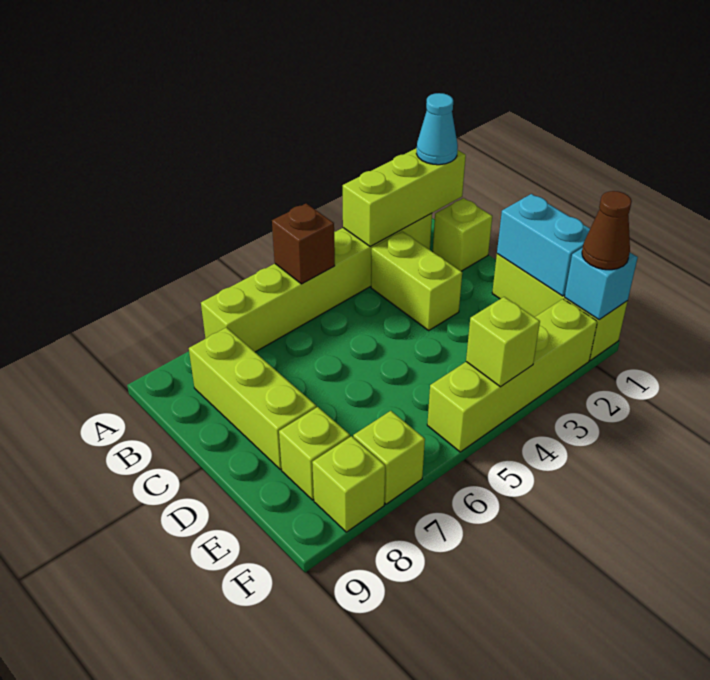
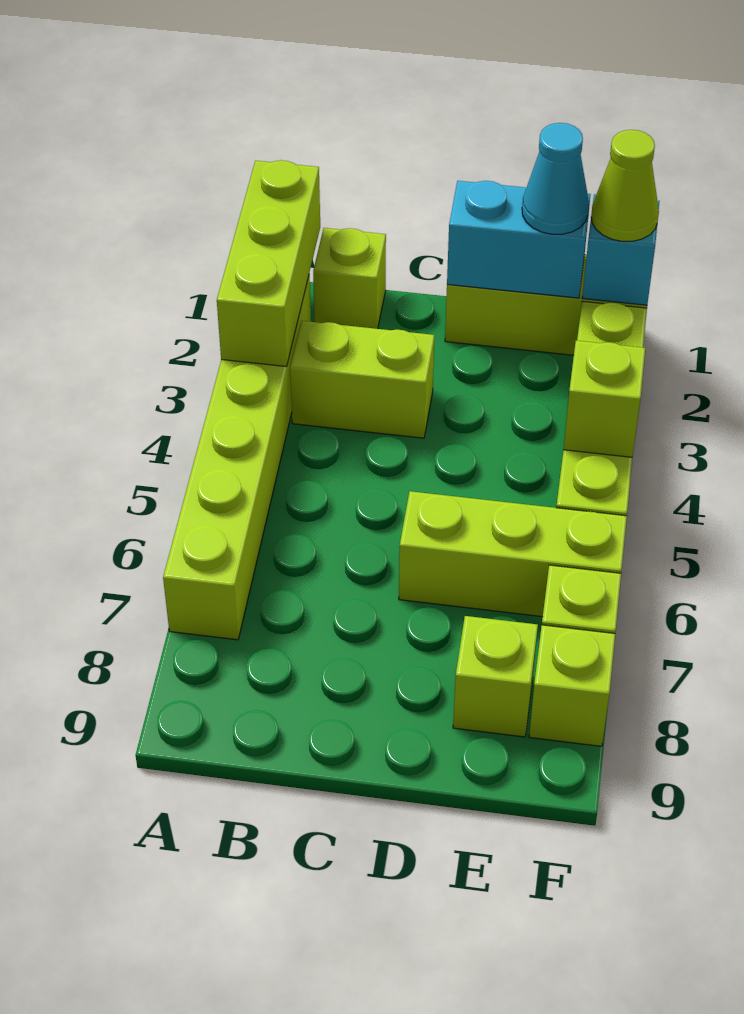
cyan 1x1 cone [416,93,458,165] -> cyan 1x1 cone moved to [522,123,589,234]
brown 1x1 brick [272,203,335,284] -> none
lime 1x3 brick [189,327,316,470] -> lime 1x3 brick moved to [399,491,627,617]
brown 1x1 cone [582,191,632,270] -> lime 1x1 cone [591,130,659,241]

